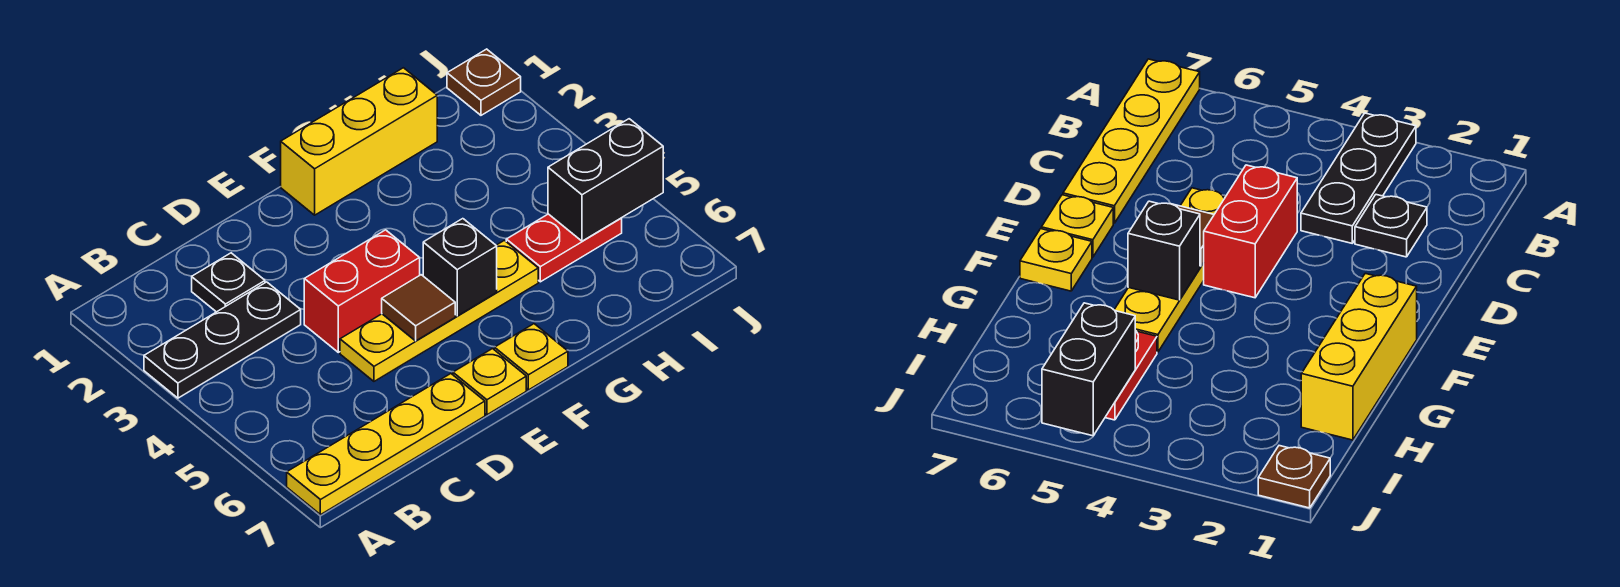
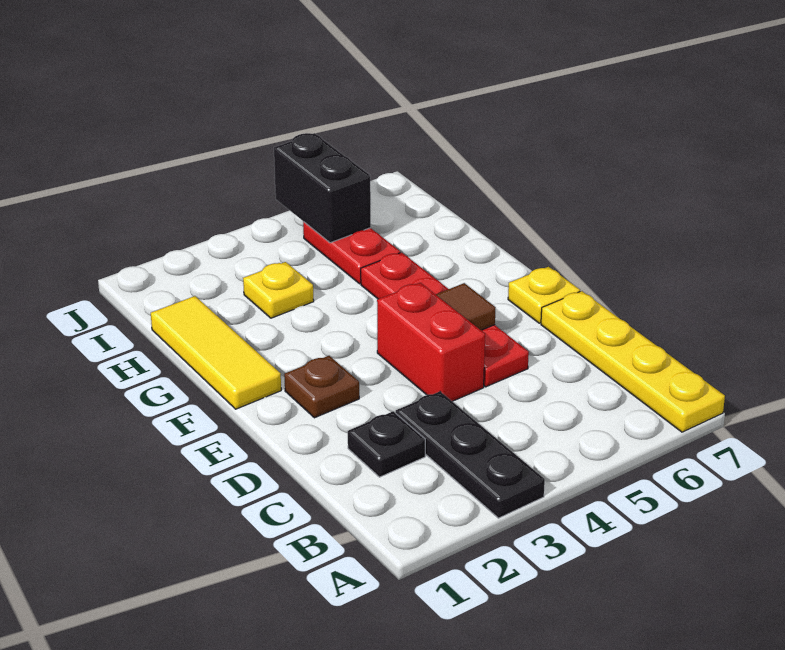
yellow 1x4 plate [340,240,538,381] -> red 1x4 plate [361,252,529,387]
yellow 1x3 brick [281,68,437,215] -> yellow 1x3 tile [151,296,281,409]
black 1x1 brick [423,219,497,316] -> none
yellow 1x1 plate [495,324,568,390] -> yellow 1x1 plate moved to [243,262,314,318]
brown 1x1 plate [447,49,521,115] -> brown 1x1 plate moved to [284,356,359,418]

